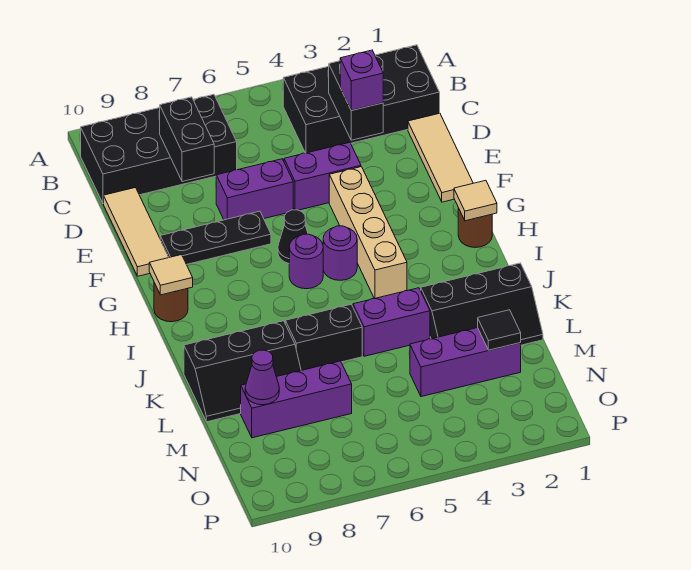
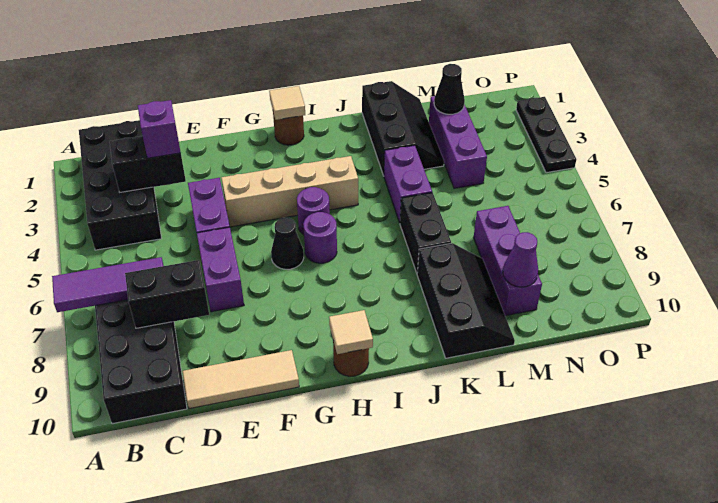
none -> purple 1x3 tile [52,257,164,312]
tan 1x3 tile [408,113,473,202] -> none
black 1x3 plate [160,211,271,264] -> black 1x3 plate moved to [516,97,577,173]
black 1x1 tile [478,310,521,350] -> black 1x1 cone [434,64,465,114]

